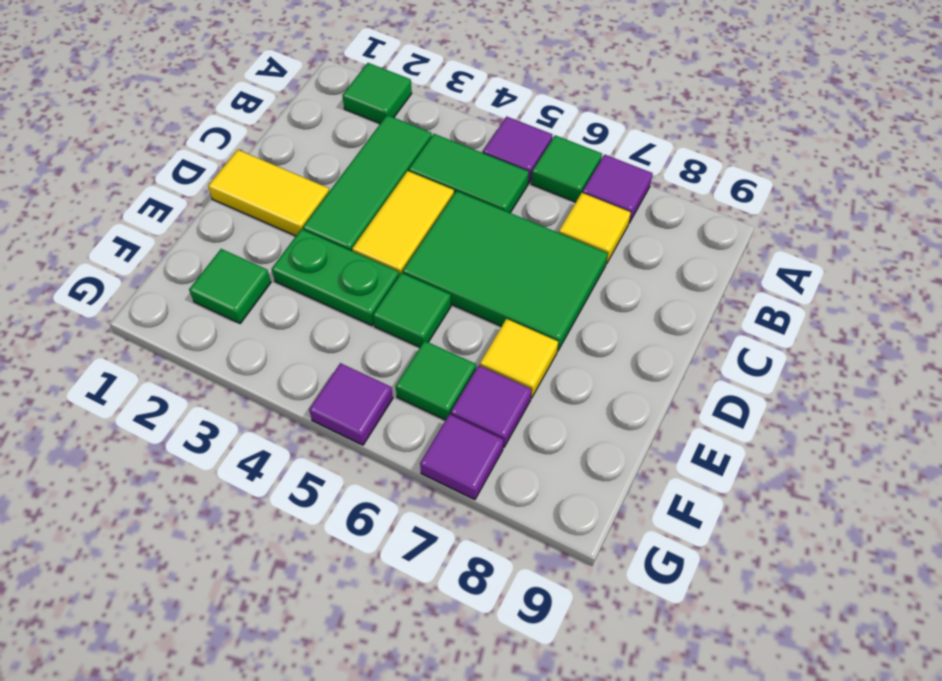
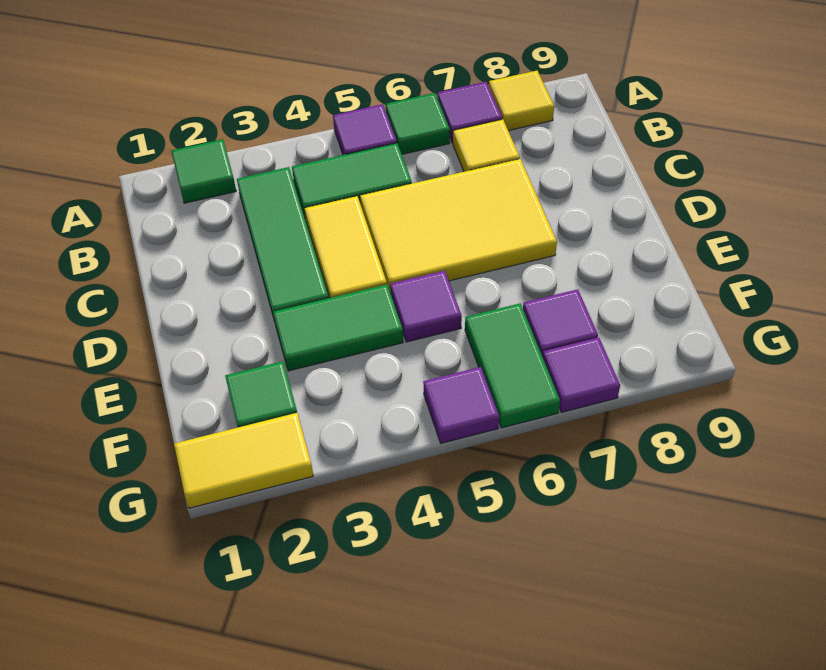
green 2x3 tile [403,191,608,351] -> yellow 2x3 tile [360,159,557,293]
yellow 1x2 tile [208,150,329,236] -> yellow 1x2 tile moved to [174,413,313,508]
green 1x2 plate [272,229,399,325] -> green 1x2 tile [273,285,403,371]
green 1x1 tile [373,273,451,347] -> purple 1x1 tile [390,271,462,342]
yellow 1x1 tile [480,319,558,398] -> yellow 1x1 tile moved to [489,71,554,131]
green 1x1 tile [396,341,476,420] -> green 1x2 tile [465,303,560,428]

